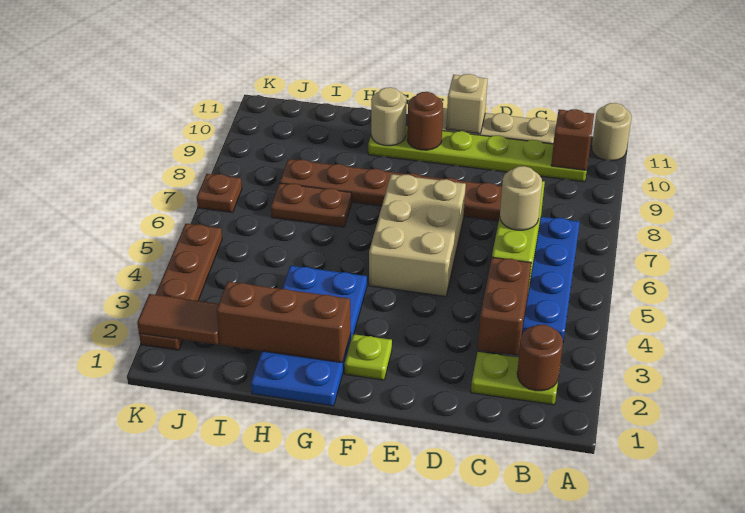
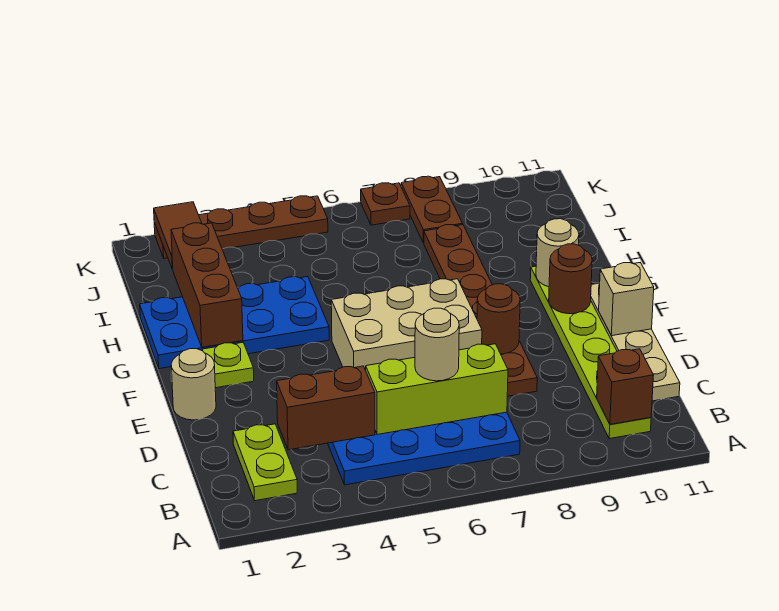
tan 1x1 round brick [592,103,631,161] -> tan 1x1 round brick moved to [171,349,216,420]
brown 1x1 round brick [517,324,563,391] -> brown 1x1 round brick moved to [477,284,520,354]
brown 1x2 plate [271,183,352,227] -> brown 1x2 plate moved to [401,176,463,243]

